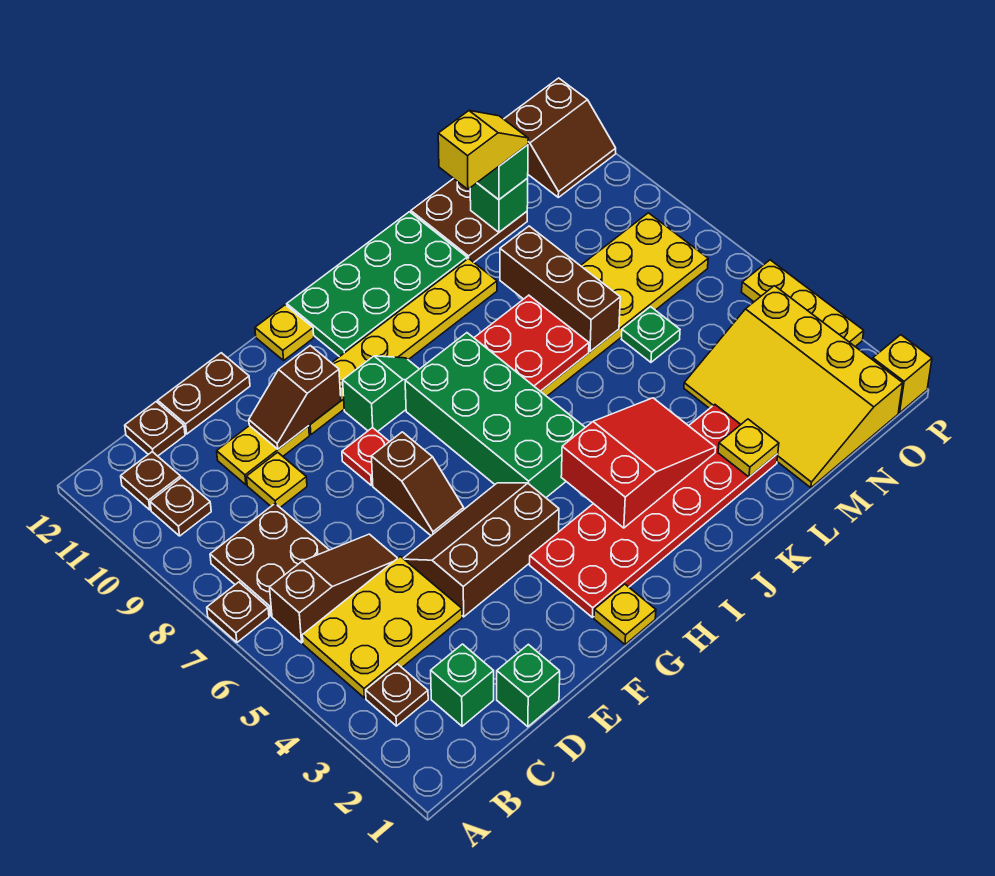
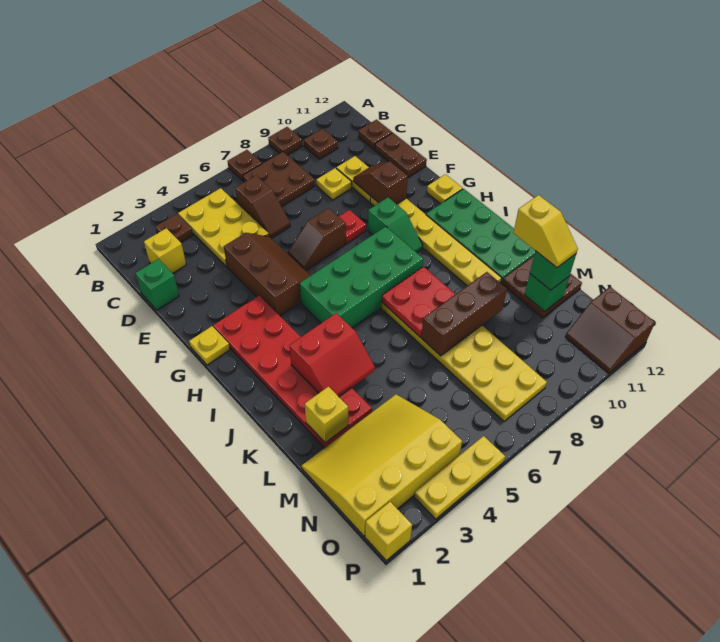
brown 1x3 slope [270,534,397,643] -> brown 1x2 slope [236,176,290,238]
brown 1x1 plate [121,452,181,510] -> brown 1x1 plate moved to [268,127,302,155]
green 1x1 brick [431,644,494,726] -> yellow 1x1 brick [144,228,186,273]
red 2x3 slope [561,398,716,528] -> red 2x2 slope [290,313,375,397]
yellow 1x1 plate [718,419,779,477] -> yellow 1x1 brick [305,387,348,443]
green 1x1 plate [622,307,680,362] -> none

